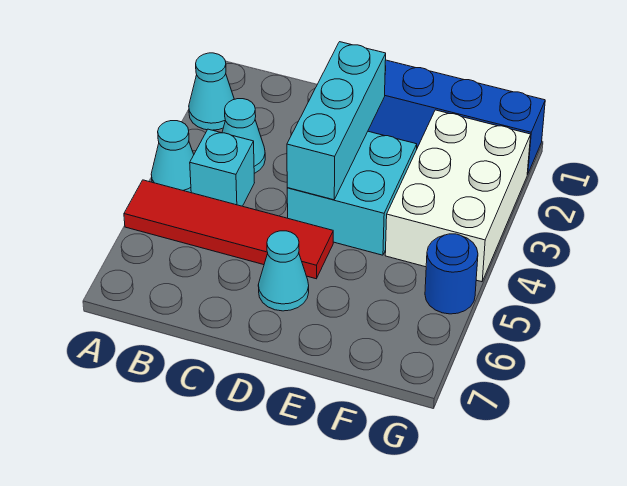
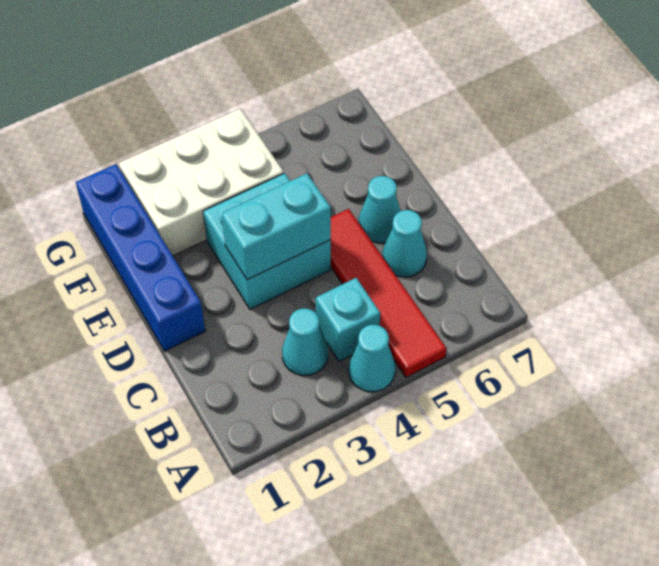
cyan 1x1 cone [189,53,234,130] -> cyan 1x1 cone moved to [382,210,427,277]
cyan 1x3 brick [287,42,386,200] -> cyan 1x2 brick [222,174,331,280]
blue 1x1 round brick [425,234,478,314] -> none

